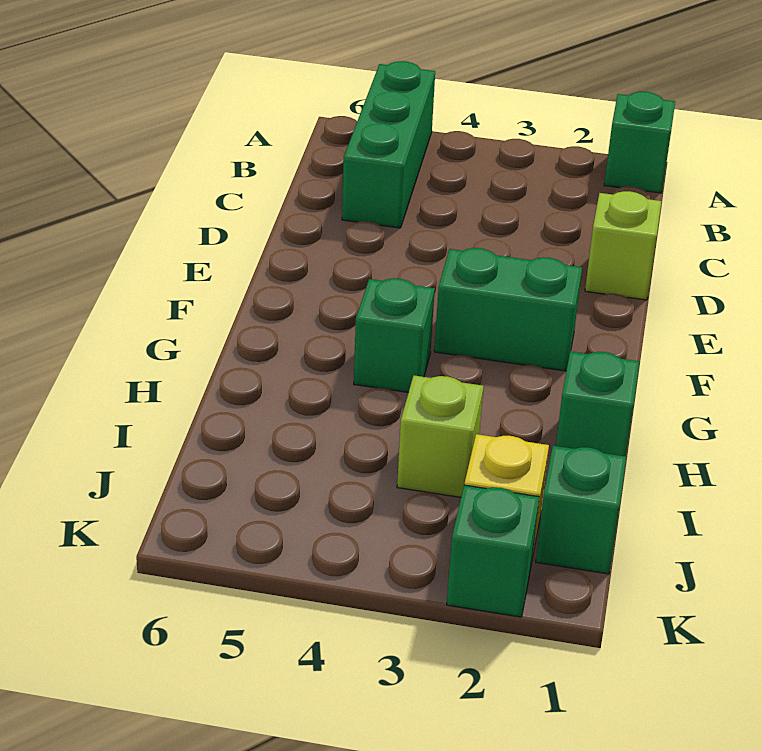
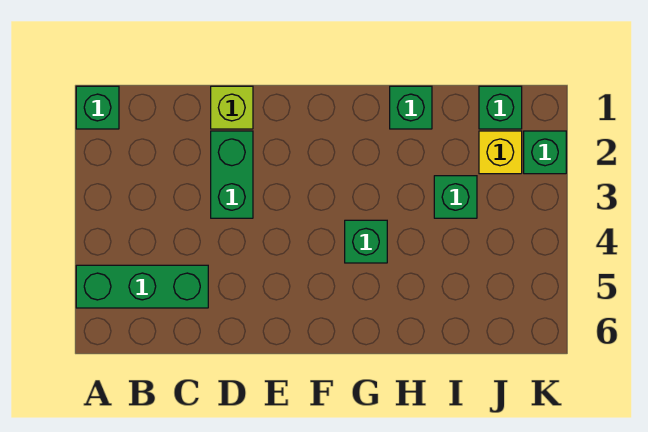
green 1x2 brick [434,248,582,371] -> green 1x2 brick moved to [211,131,253,218]
lime 1x1 brick [397,375,484,497] -> green 1x1 brick [434,176,477,218]

